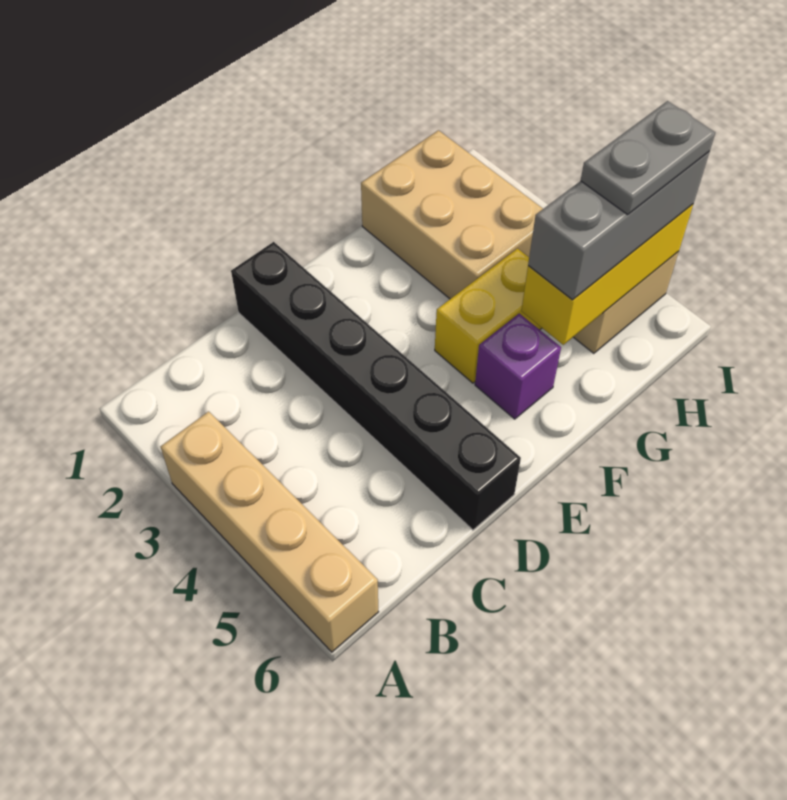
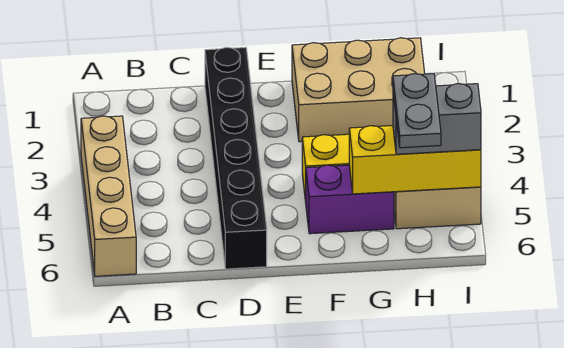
purple 1x1 brick [475,314,561,419] -> purple 1x2 brick [306,165,394,234]
tan 2x3 brick [361,130,543,299] -> tan 2x3 brick turned to [292,38,425,142]
grey 1x3 brick [528,152,709,300] -> grey 1x2 brick [393,84,481,154]
grey 1x2 plate [581,101,715,215] -> grey 1x2 plate turned to [393,74,441,148]

